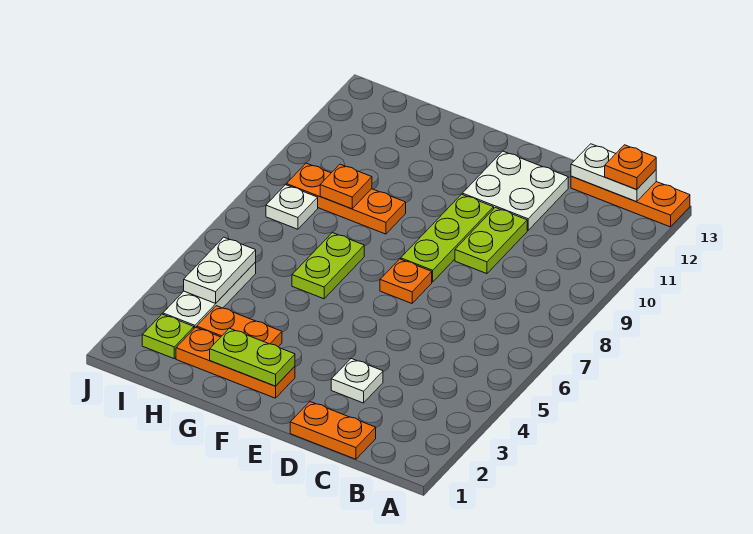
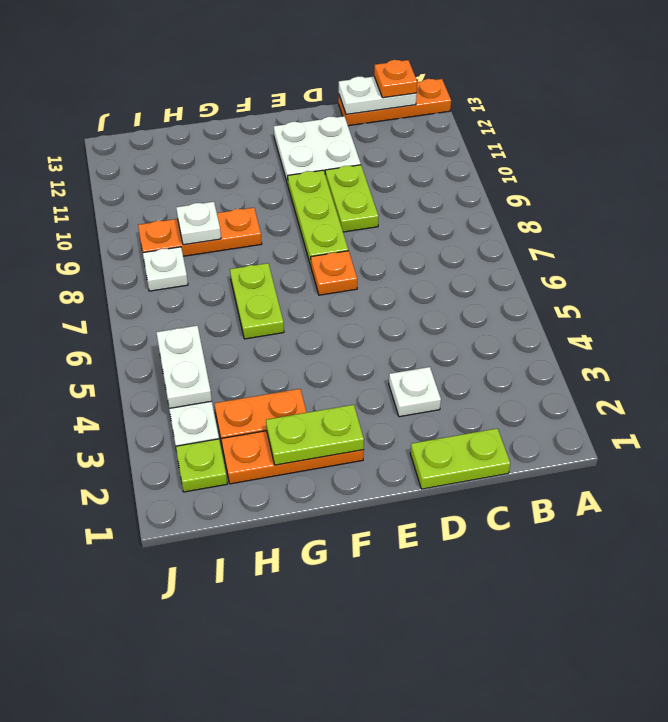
orange 1x2 plate [290,402,376,459] -> lime 1x2 plate [410,428,510,489]
orange 1x1 plate [320,164,372,209] -> white 1x1 plate [176,202,221,245]

